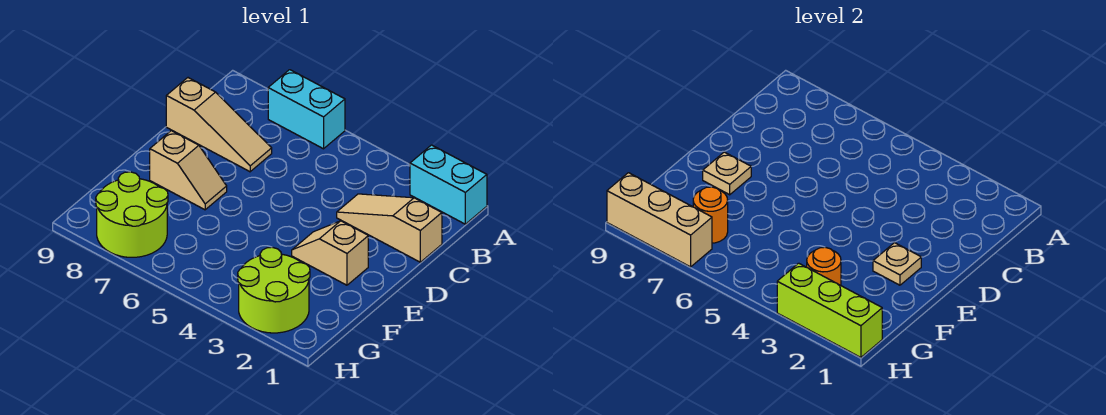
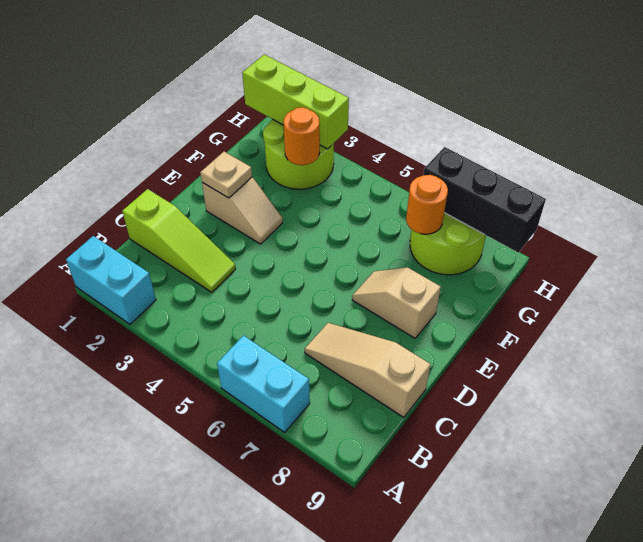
tan 1x3 slope [337,194,442,262] -> lime 1x3 slope [122,189,236,292]
tan 1x1 plate [703,152,751,195] -> none
tan 1x3 brick [607,173,712,267] -> black 1x3 brick [423,147,546,252]

